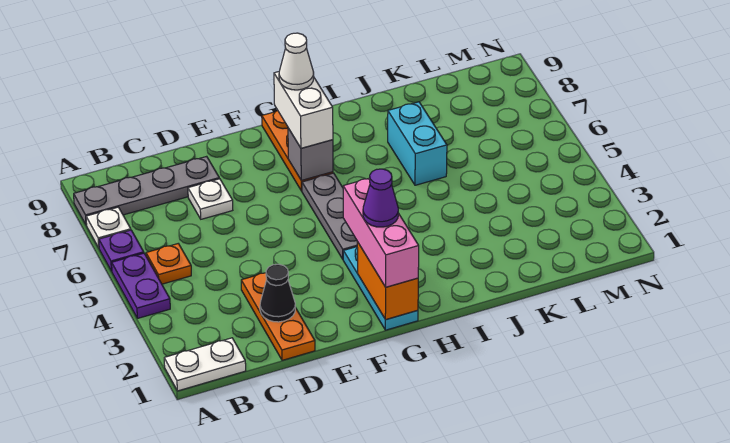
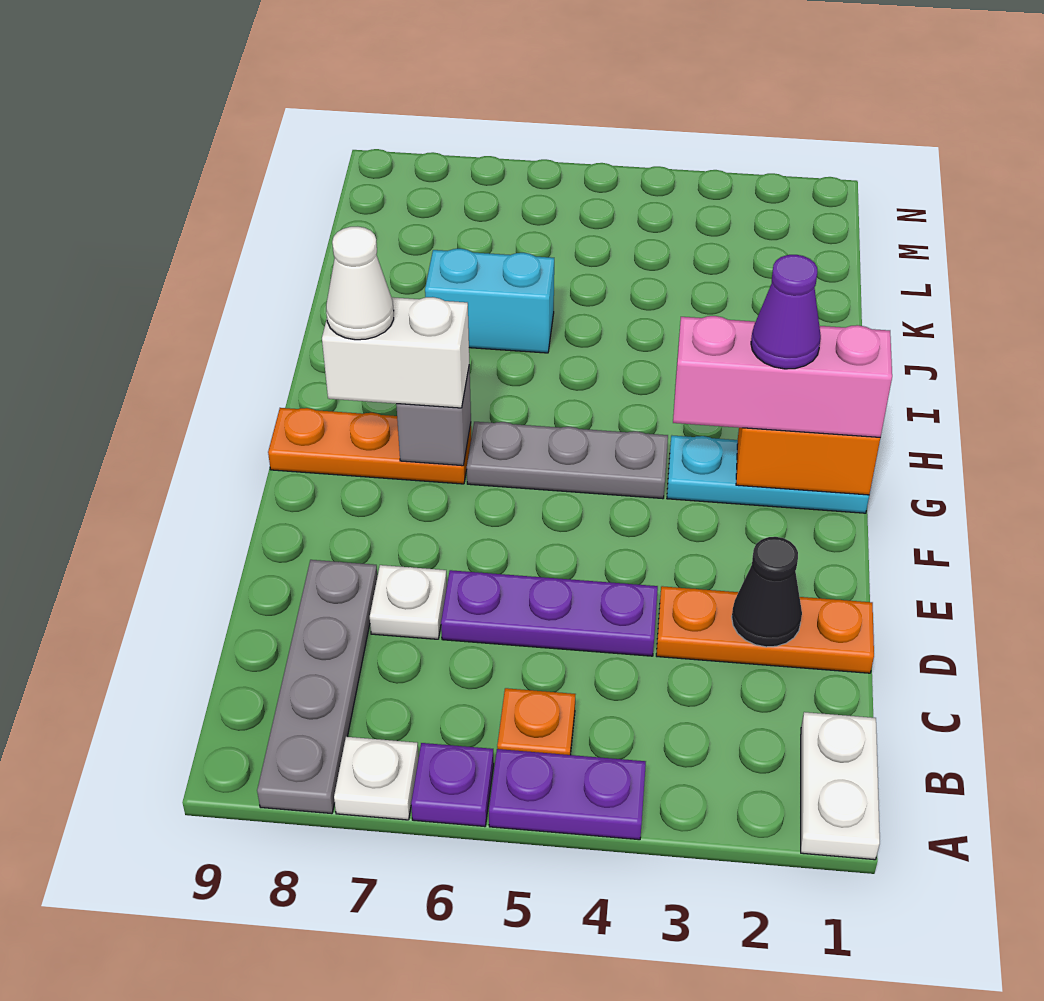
none -> purple 1x3 plate [441,570,658,656]

